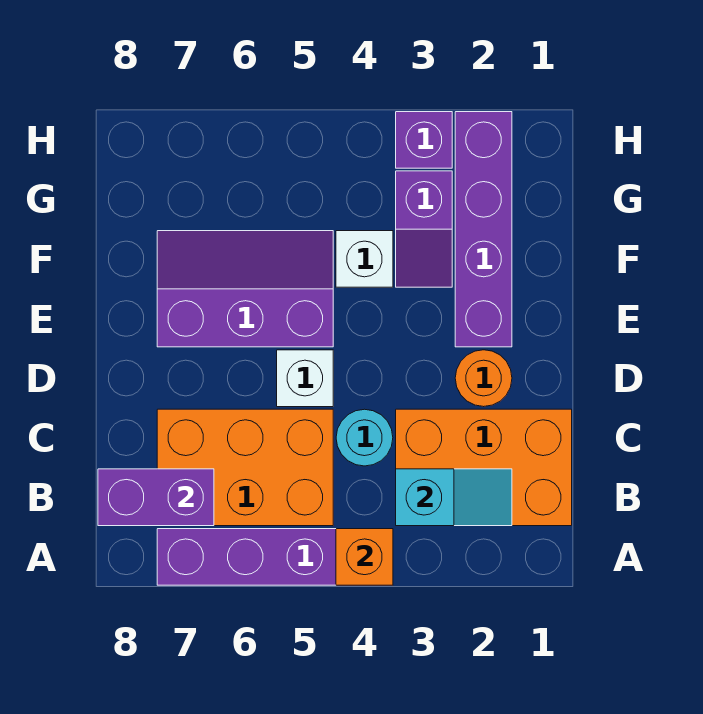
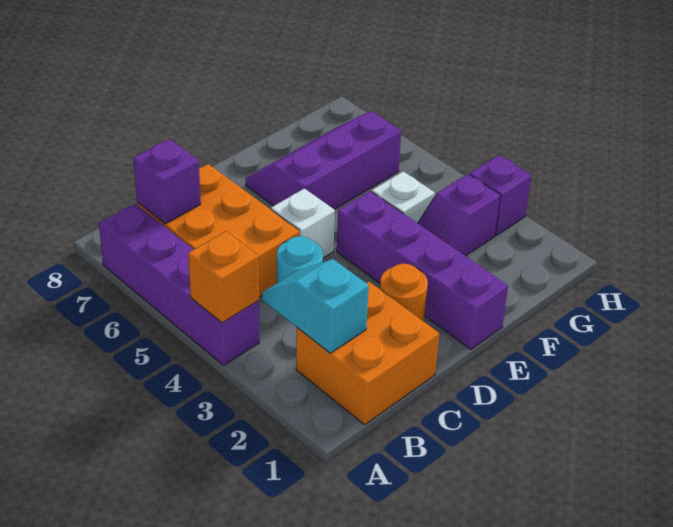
orange 2x3 brick [396,409,572,526] -> orange 2x2 brick [296,282,439,425]
cyan 1x2 slope [396,469,512,526] -> cyan 1x2 slope turned to [262,259,369,353]
purple 1x2 brick [98,469,214,526] -> purple 1x1 brick [133,139,201,224]
purple 1x4 brick [455,112,512,347] -> purple 1x4 brick turned to [337,191,508,350]
purple 2x3 slope [157,231,333,347] -> purple 2x3 slope turned to [246,111,401,210]

